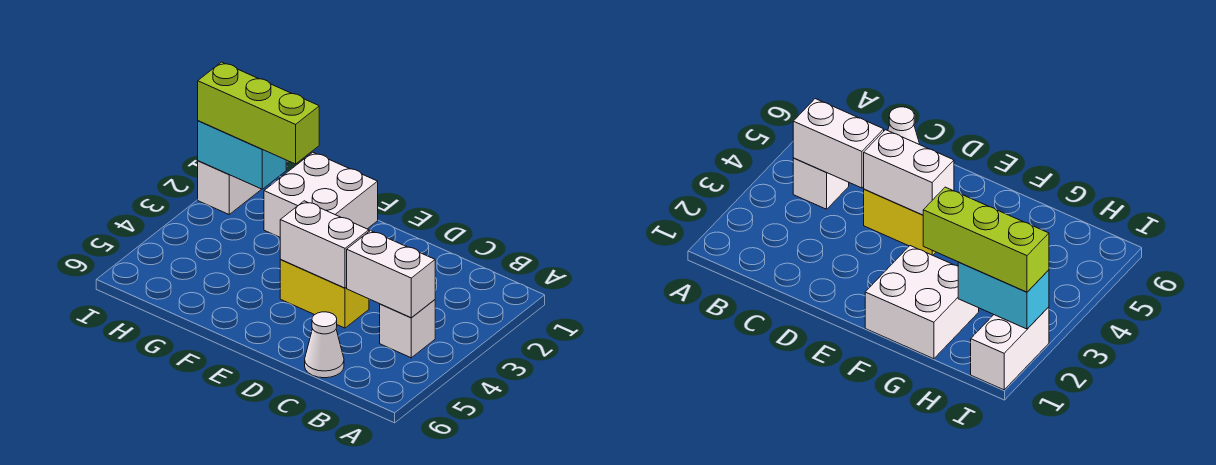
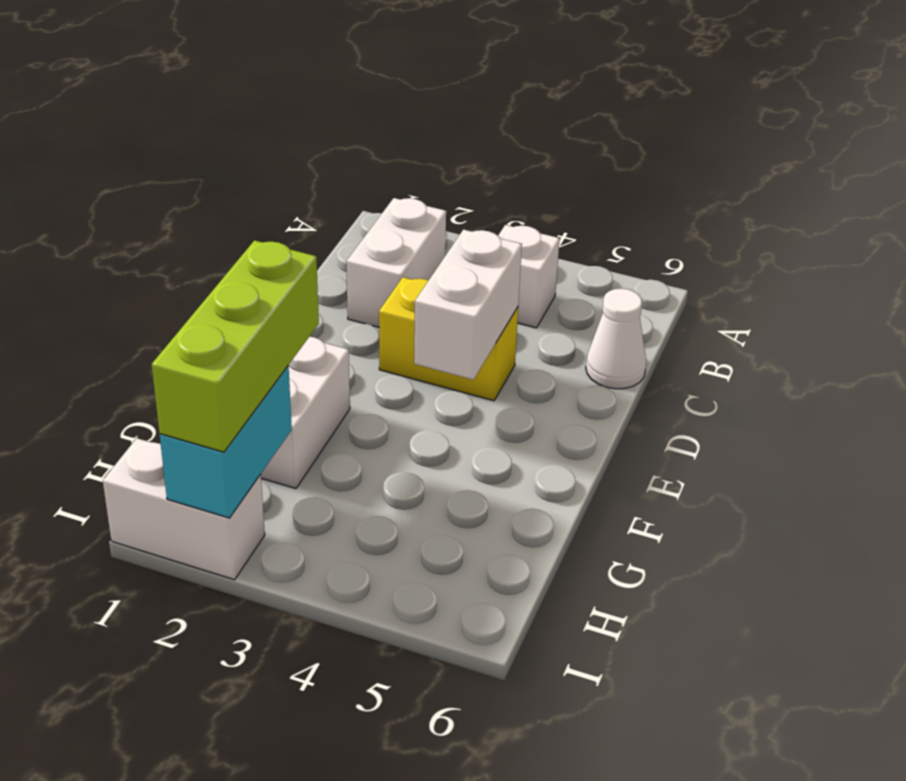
white 1x2 brick [347,231,435,318] -> white 1x2 brick moved to [346,198,446,327]
yellow 1x2 brick [280,260,369,328] -> yellow 1x2 brick turned to [379,277,518,401]

